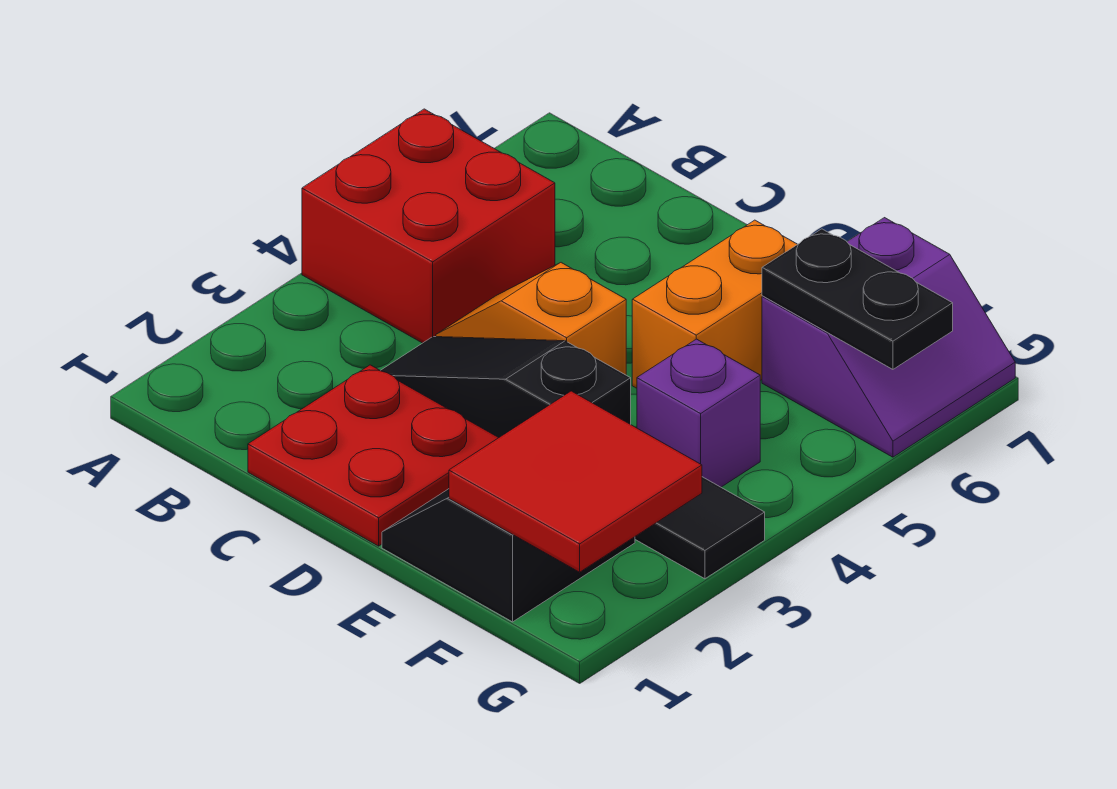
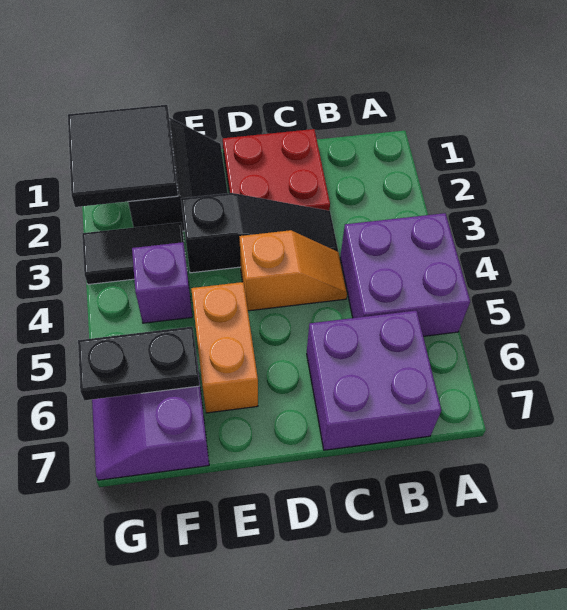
red 2x2 brick [302,109,555,343] -> purple 2x2 brick [340,213,470,336]
none -> purple 2x2 brick [307,310,441,450]
red 2x2 tile [449,391,702,572] -> black 2x2 tile [68,105,178,207]

